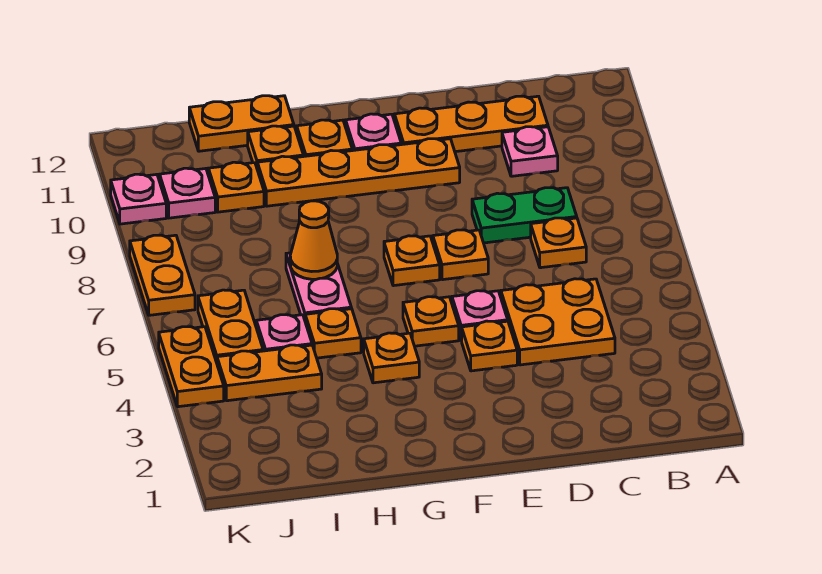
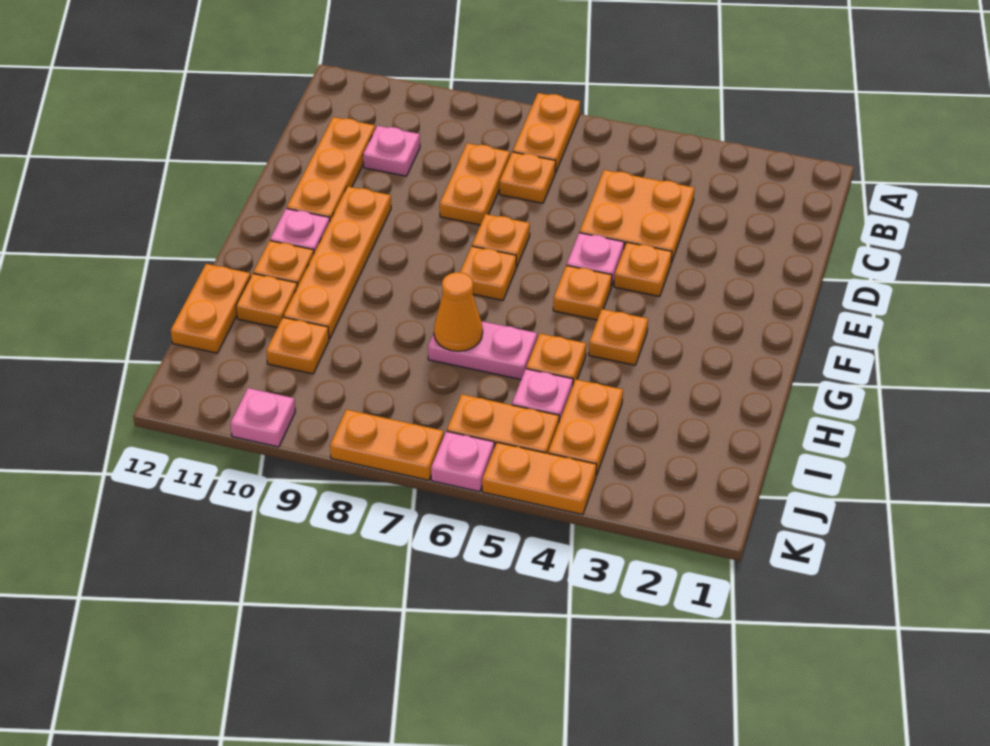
none -> orange 1x2 plate [513,93,580,173]
green 1x2 plate [472,188,577,243] -> orange 1x2 plate [440,143,510,225]
pink 1x1 plate [160,168,215,218] -> pink 1x1 plate moved to [431,431,494,492]

